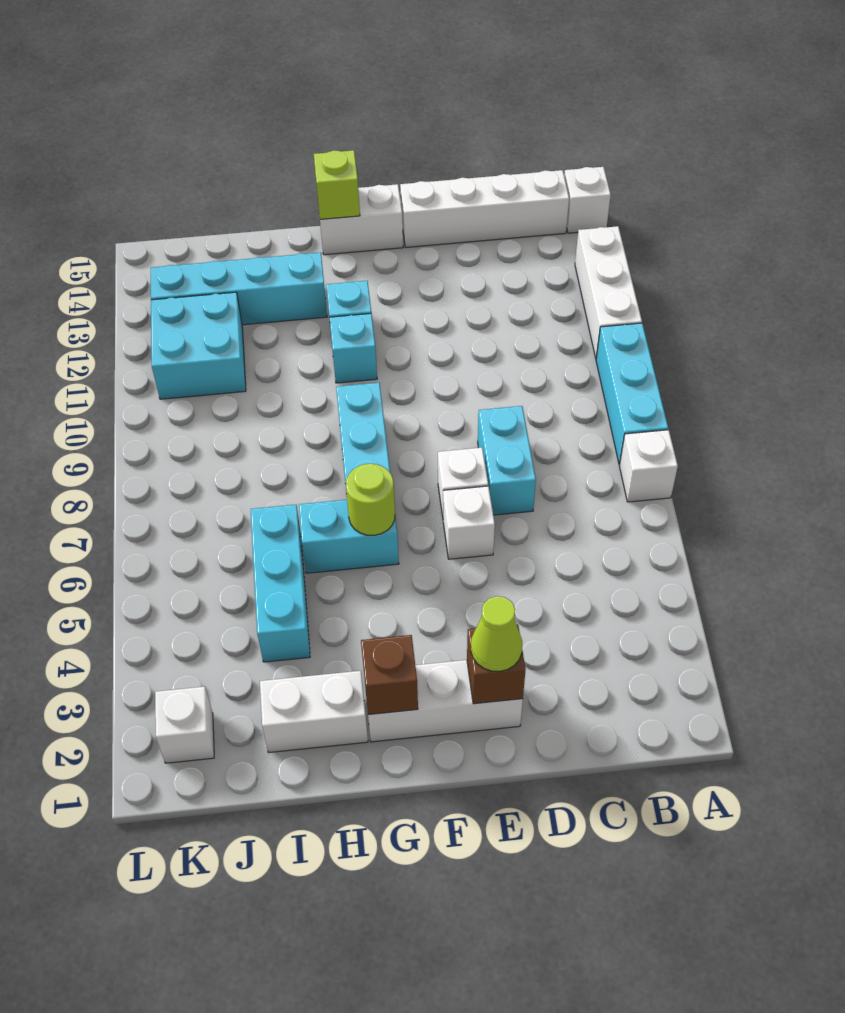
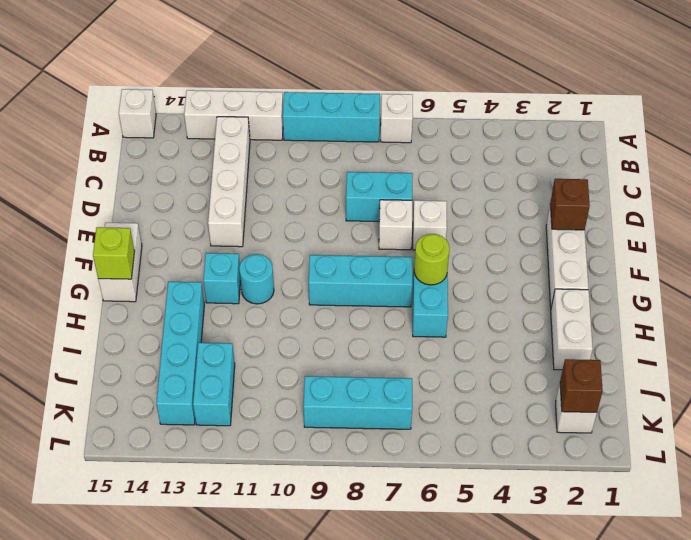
white 1x4 brick [400,170,569,247] -> white 1x4 brick moved to [208,117,250,247]
lime 1x1 cone [471,596,522,671] -> none
brown 1x1 brick [361,635,418,715] -> brown 1x1 brick moved to [560,359,603,412]
cyan 1x1 brick [329,313,377,383] -> cyan 1x1 round brick [239,254,274,304]
cyan 1x3 brick [251,505,310,662] -> cyan 1x3 brick moved to [303,376,412,429]
cyan 2x2 brick [151,292,246,399] -> cyan 1x2 brick [193,343,235,426]

